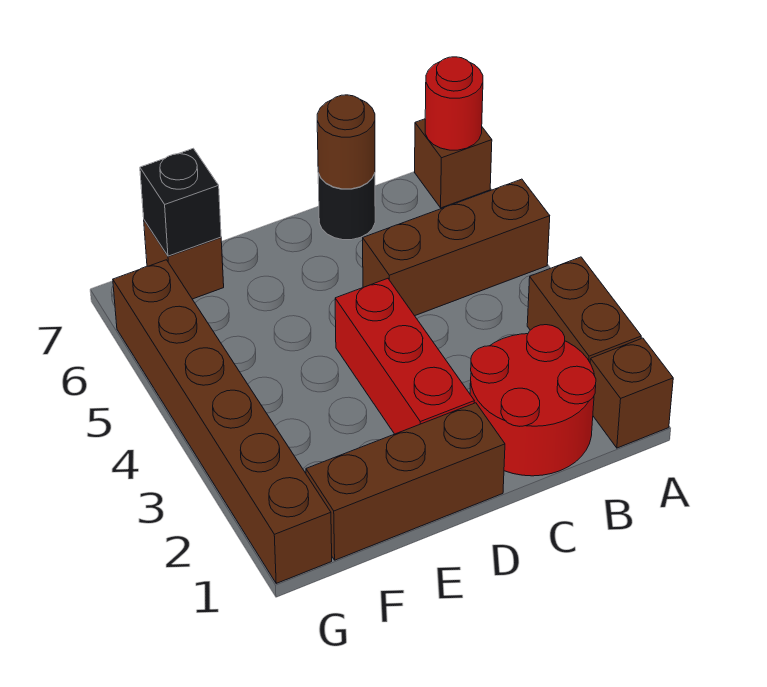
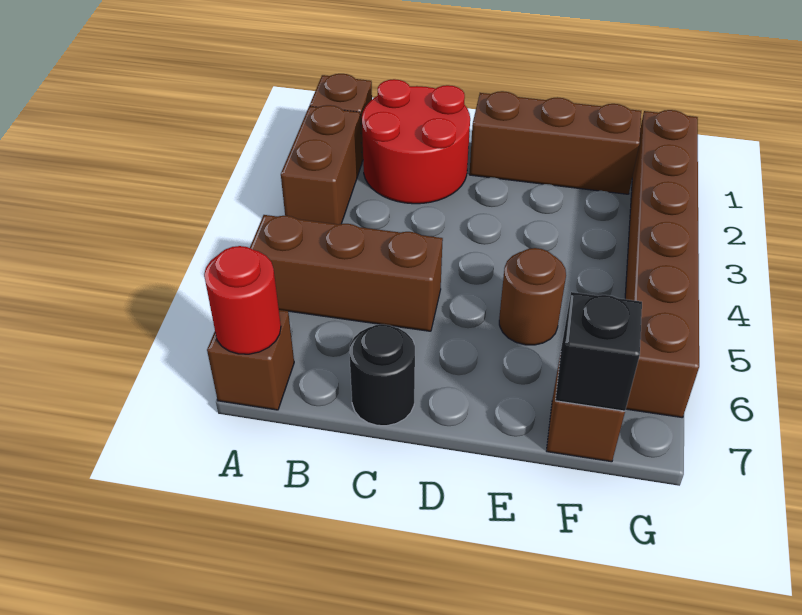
brown 1x1 round brick [317,95,375,189] -> brown 1x1 round brick moved to [499,248,566,345]
red 1x3 brick [335,278,474,434] -> none

